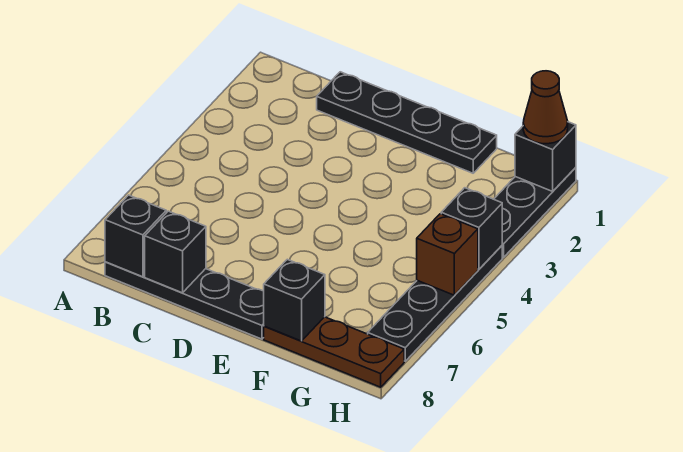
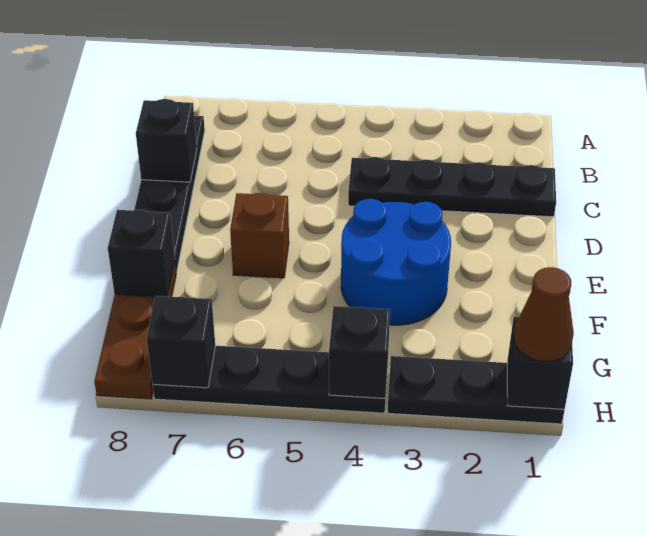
black 1x1 brick [105,195,166,277] -> black 1x1 brick moved to [147,296,215,388]
black 1x4 plate [317,72,497,173] -> black 1x4 plate turned to [348,157,556,217]
none -> blue 2x2 round brick [341,199,451,325]
brown 1x1 brick [417,214,478,295] -> brown 1x1 brick moved to [230,193,289,278]

